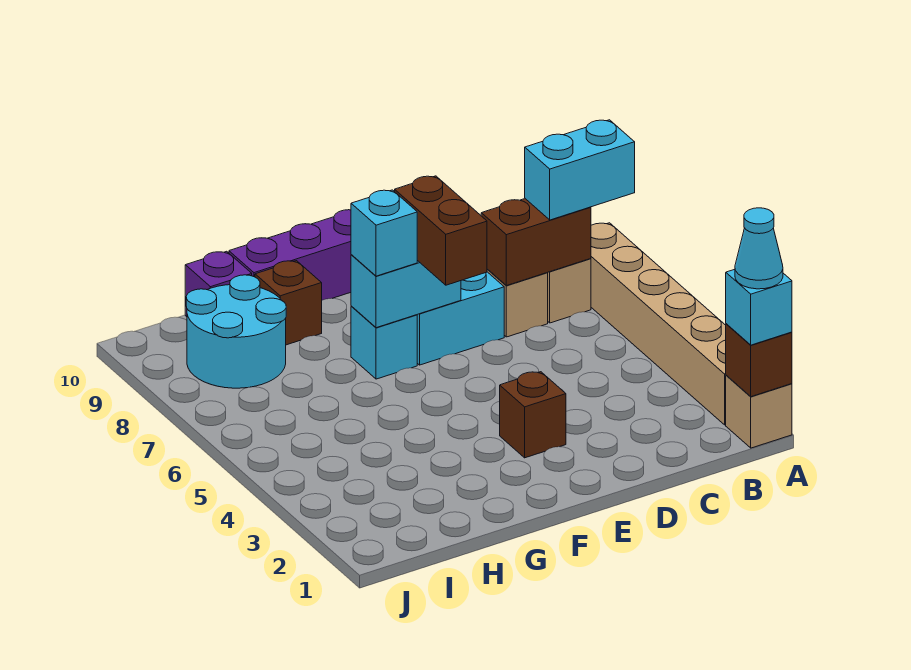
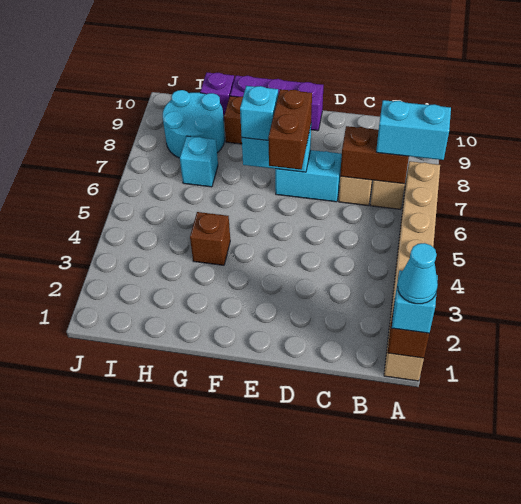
brown 1x1 brick [500,372,566,458] -> brown 1x1 brick moved to [190,212,230,265]
cyan 1x1 brick [351,306,417,379] -> cyan 1x1 brick moved to [180,136,218,187]

